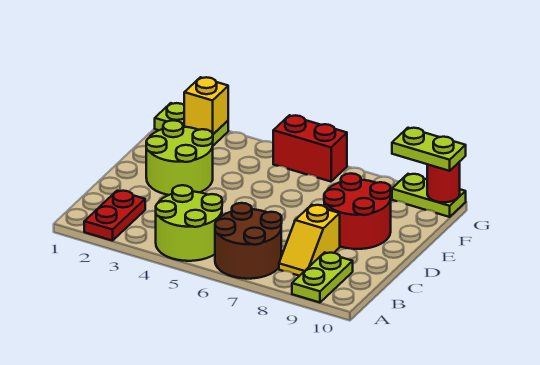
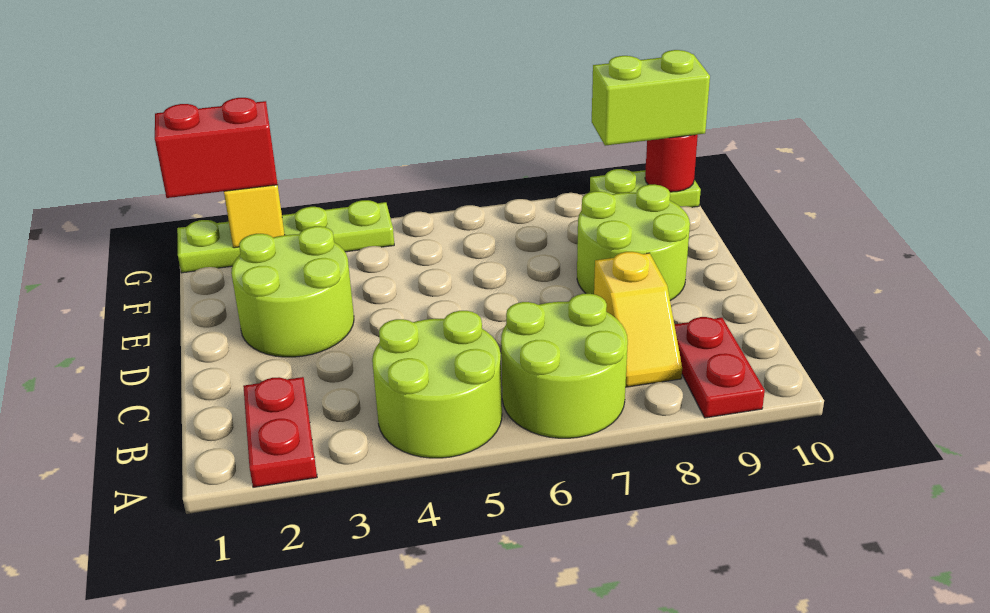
brown 2x2 round brick [215,203,282,279] -> lime 2x2 round brick [501,294,628,438]
lime 1x2 plate [292,252,353,302] -> red 1x2 plate [674,317,765,418]
red 2x2 round brick [324,173,391,249] -> lime 2x2 round brick [577,185,690,301]
lime 1x2 plate [155,103,228,146] -> lime 1x4 plate [177,200,394,273]
red 1x2 brick [273,115,347,182] -> red 1x2 brick moved to [155,98,278,198]
lime 1x2 plate [392,128,466,171] -> lime 1x2 brick [592,50,710,146]

